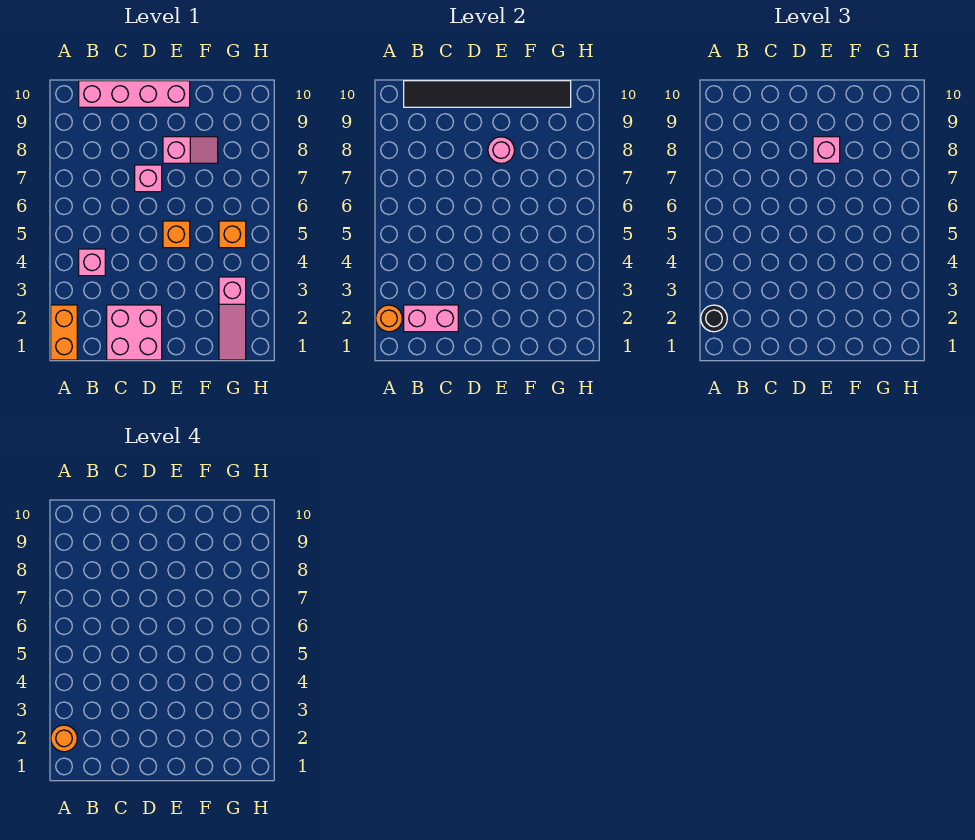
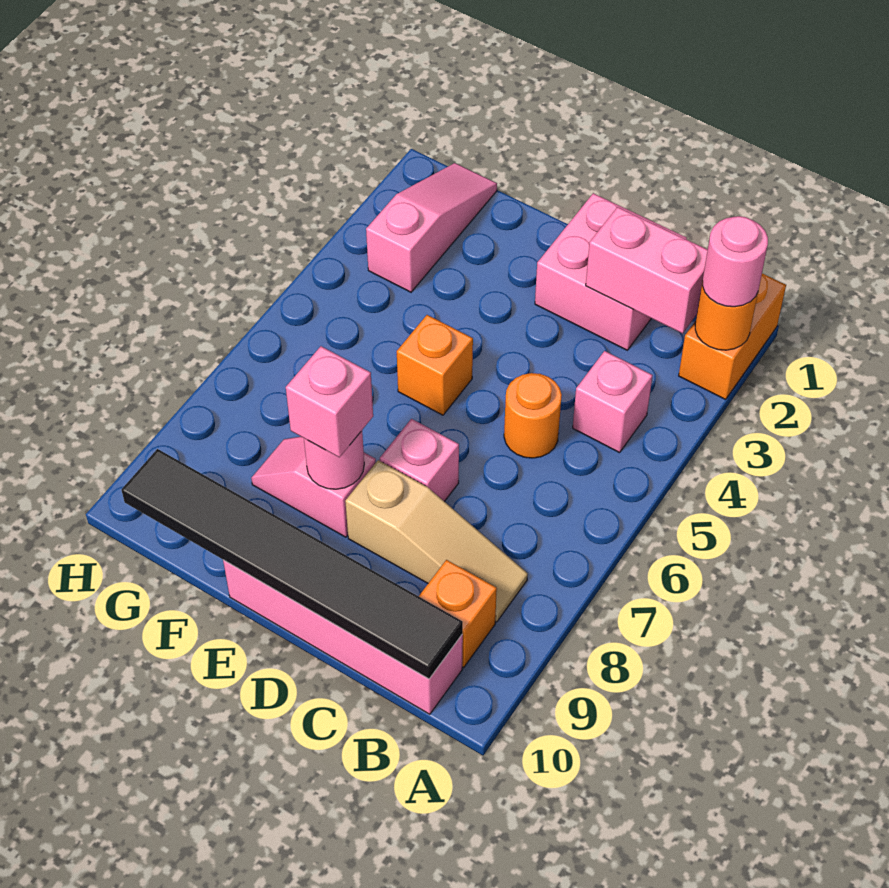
black 1x1 round brick [701,305,727,332] -> pink 1x1 round brick [702,216,768,307]
orange 1x1 round brick [51,725,77,752] -> orange 1x1 round brick moved to [504,373,562,458]
none -> tan 1x3 slope [345,460,528,622]
orange 1x1 brick [219,221,246,248] -> orange 1x1 brick moved to [419,560,497,667]

